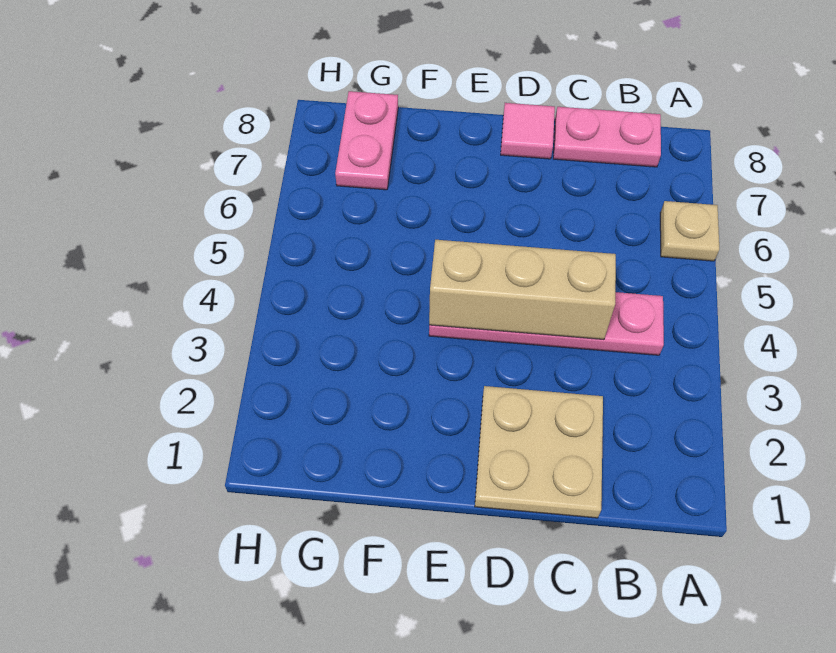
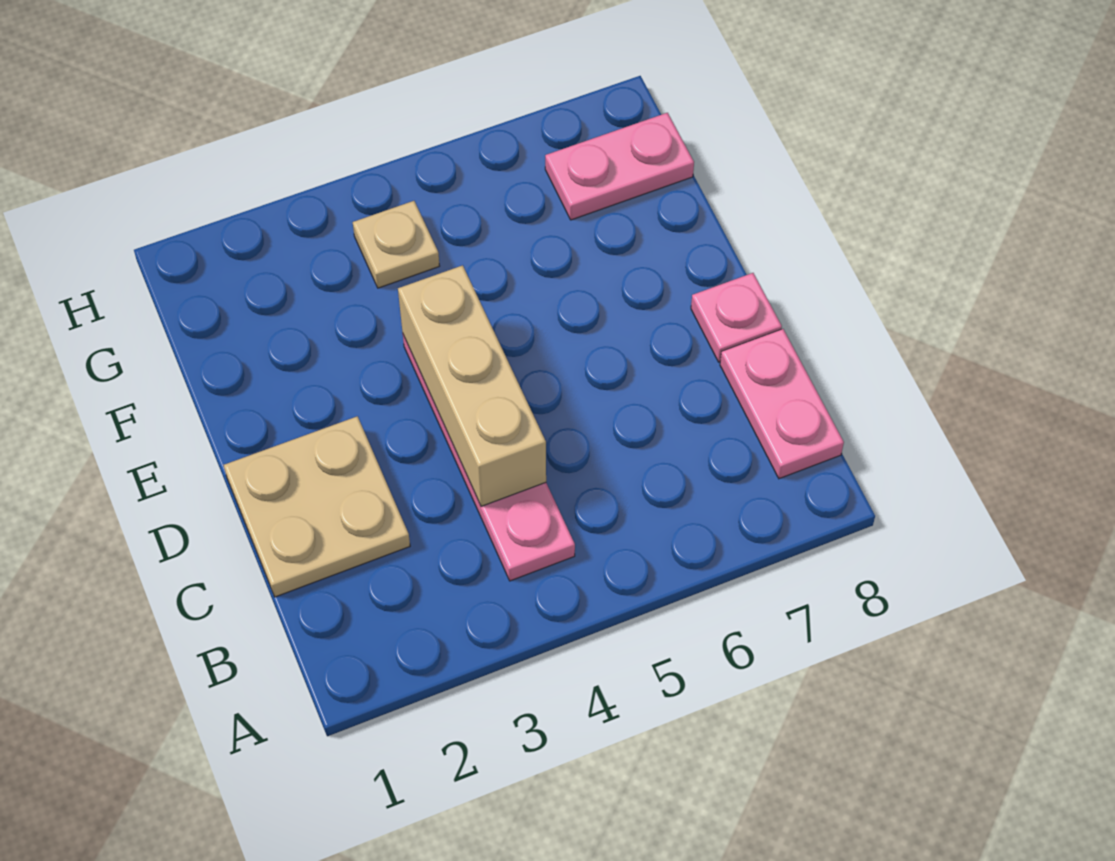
tan 1x1 plate [660,201,719,261] -> tan 1x1 plate moved to [353,201,439,288]
pink 1x1 tile [501,103,555,159] -> pink 1x1 plate [691,273,782,362]

